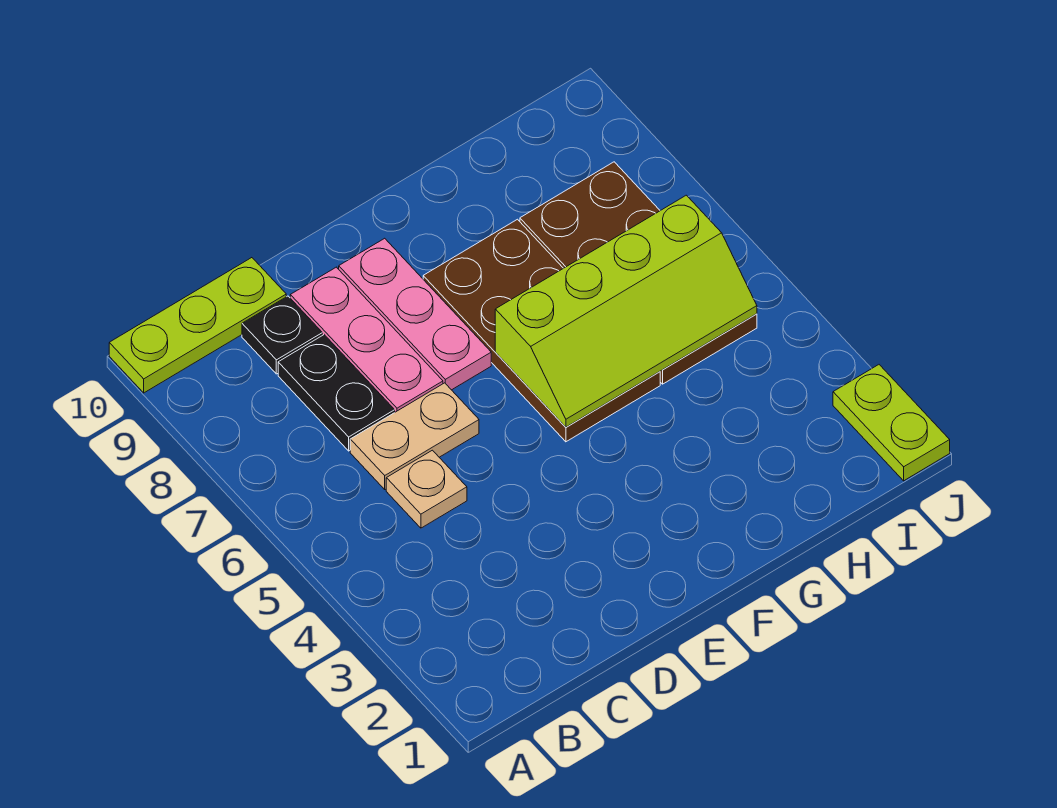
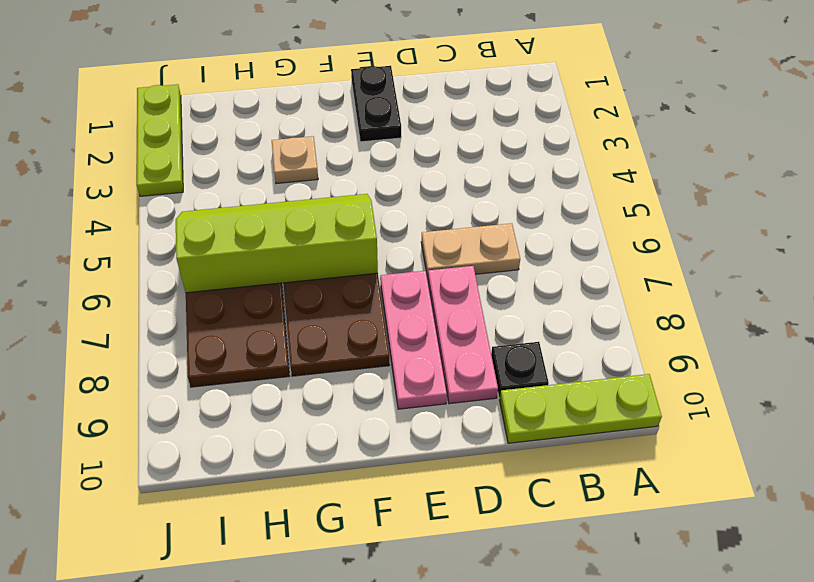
tan 1x1 plate [386,450,467,528] -> tan 1x1 plate moved to [272,136,318,184]
black 1x2 plate [278,335,395,451] -> black 1x2 plate moved to [351,66,401,142]
lime 1x2 plate [833,365,950,481] -> lime 1x3 plate [137,84,183,196]

